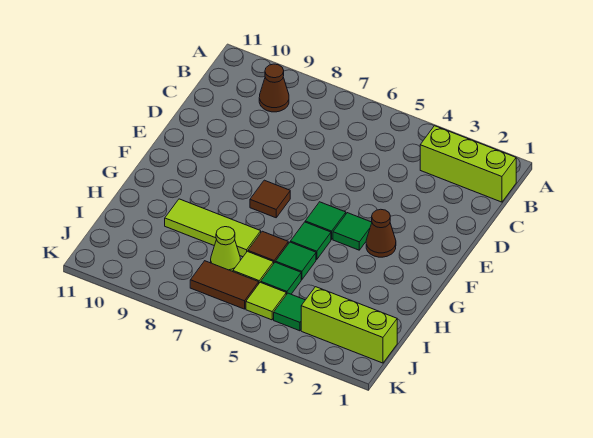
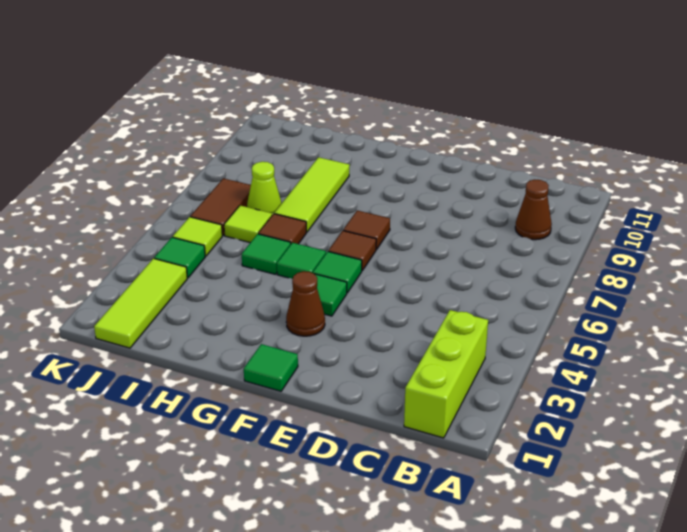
none -> brown 1x1 tile [328,231,376,271]
green 1x1 tile [261,262,301,295] -> green 1x1 tile moved to [244,344,298,391]
lime 1x3 brick [301,287,397,363] -> lime 1x3 tile [94,259,187,348]

